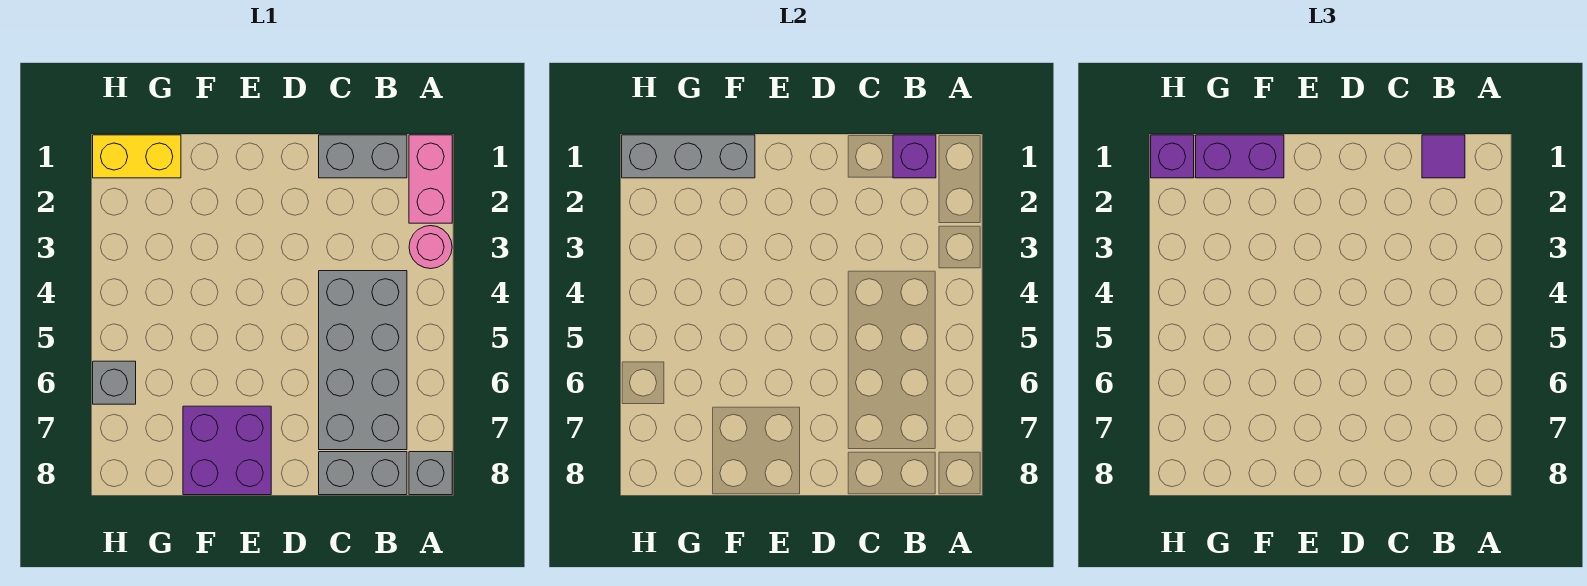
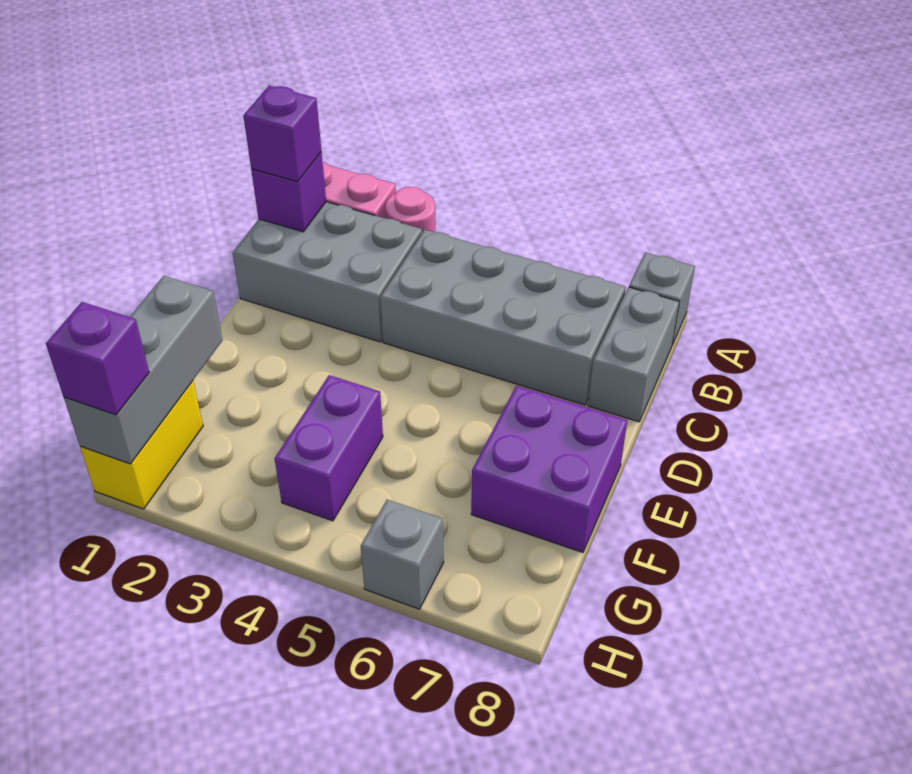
grey 1x2 brick [319,135,407,178] -> grey 2x3 brick [233,202,422,342]
purple 1x1 tile [1422,135,1465,178] -> purple 1x1 brick [243,86,321,182]
purple 1x2 brick [1196,135,1284,178] -> purple 1x2 brick moved to [275,375,383,521]

